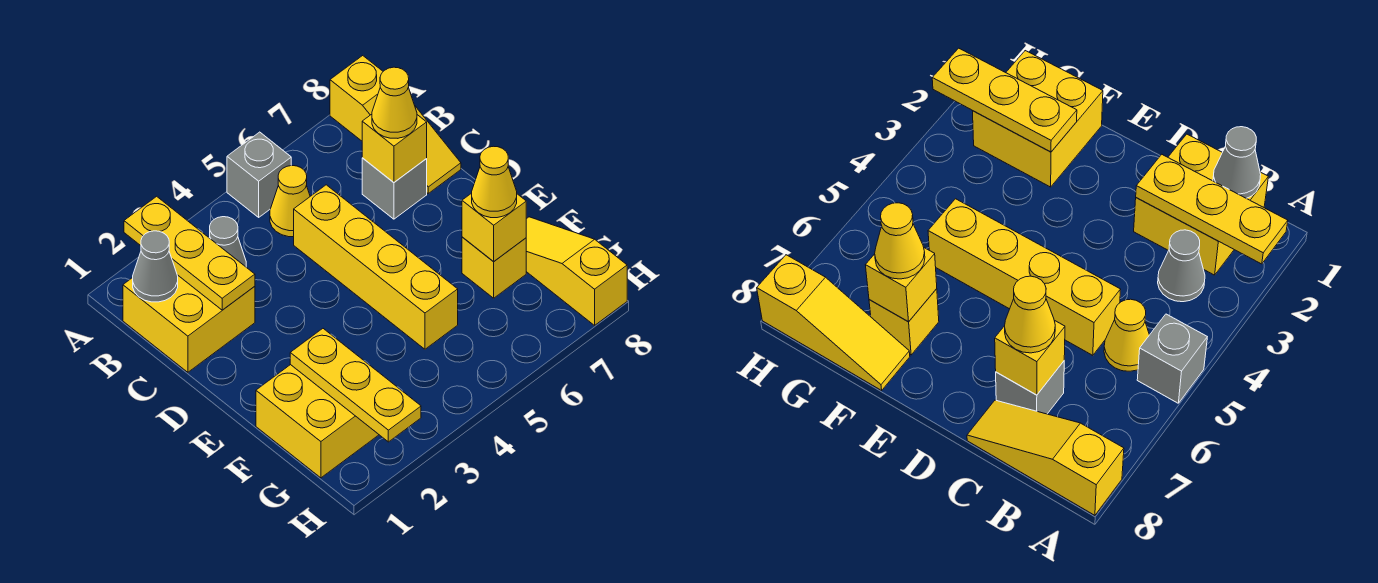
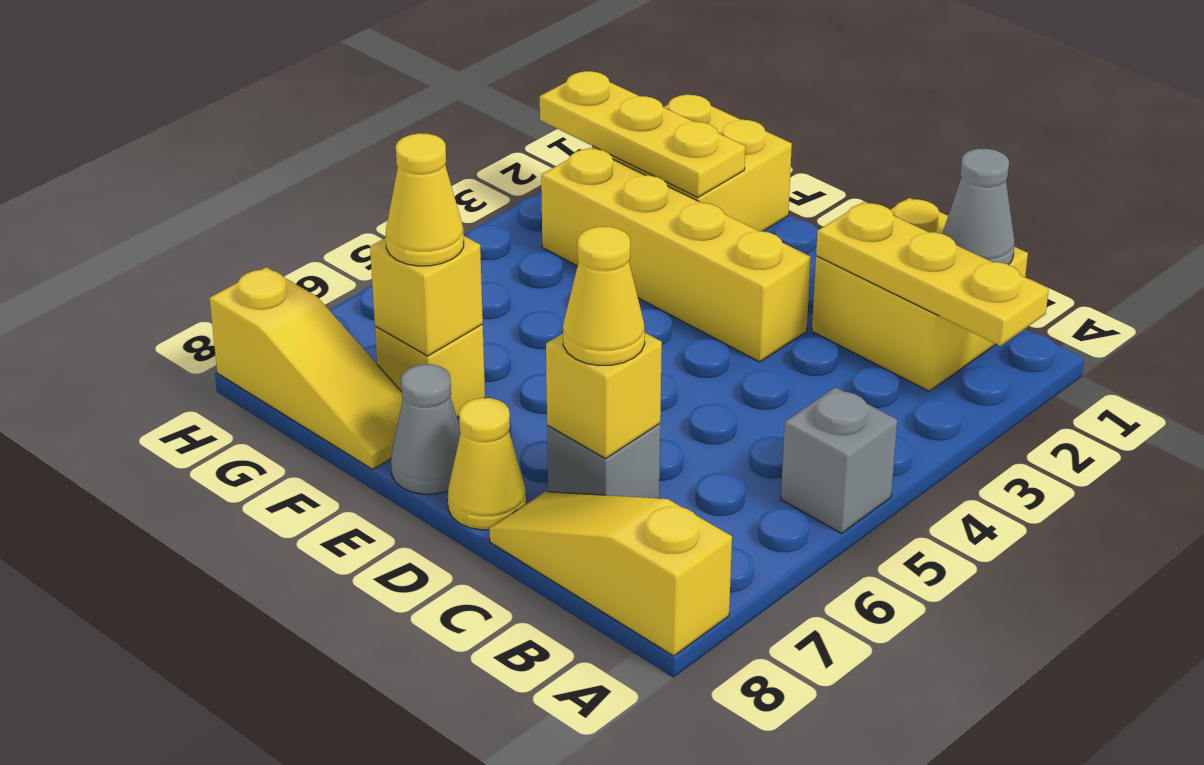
grey 1x1 cone [209,217,246,267] -> grey 1x1 cone moved to [391,364,461,494]
yellow 1x1 cone [270,166,310,237] -> yellow 1x1 cone moved to [448,398,526,530]
yellow 1x4 brick [294,185,458,349] -> yellow 1x4 brick moved to [541,148,811,362]

